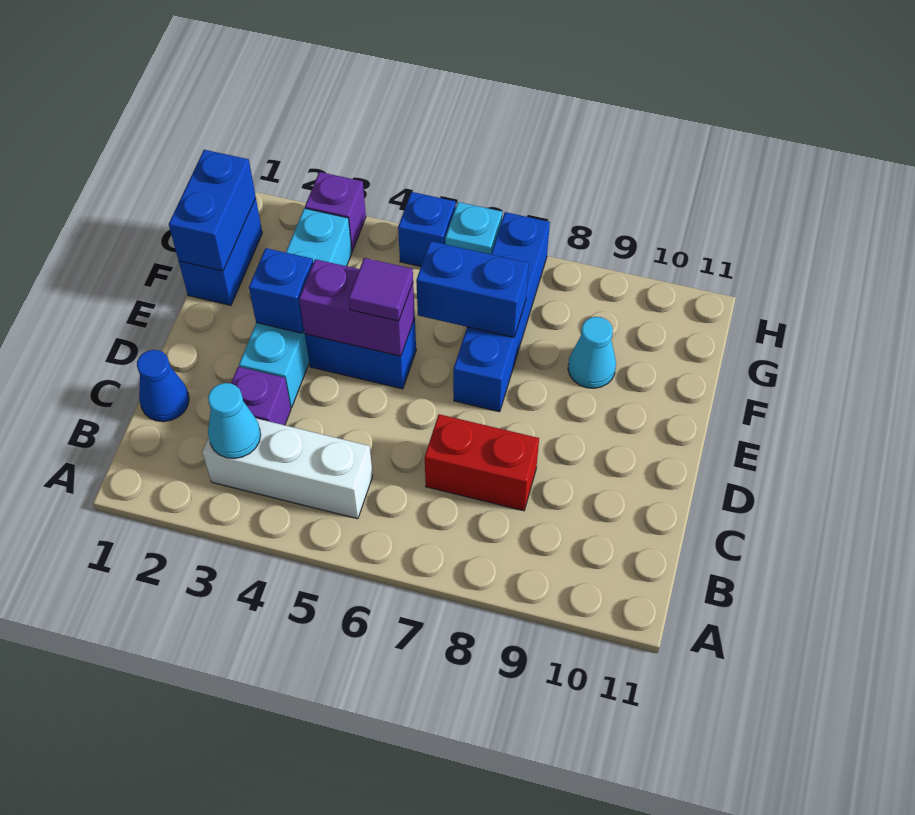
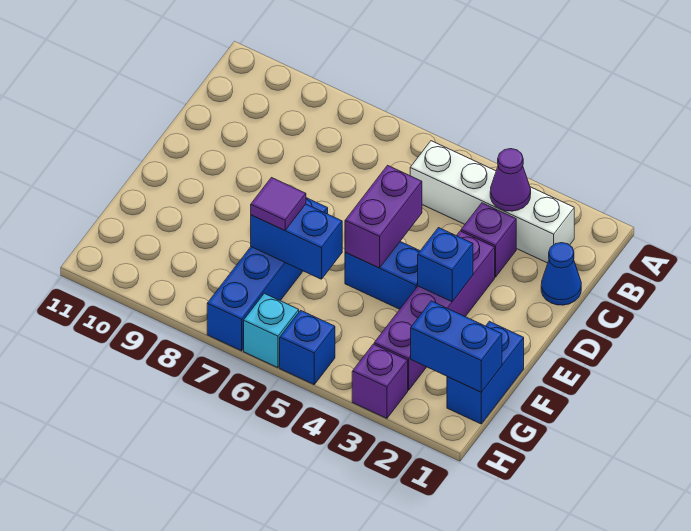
white 1x3 brick [202,418,373,519] -> white 1x4 brick [410,141,574,263]
cyan 1x1 cone [208,383,261,459] -> purple 1x1 cone [490,149,531,211]
red 1x2 brick [425,414,539,511] -> none
cyan 1x4 brick [239,208,352,407] -> purple 1x4 brick [374,231,495,390]
purple 1x2 brick [299,259,415,356] -> purple 1x2 brick turned to [345,165,422,268]
purple 1x1 tile [349,258,413,321] -> purple 1x1 tile moved to [251,178,306,231]
blue 1x2 brick [169,150,256,271] -> blue 1x2 brick turned to [411,301,502,392]
cyan 1x1 cone [568,317,616,388] -> none

